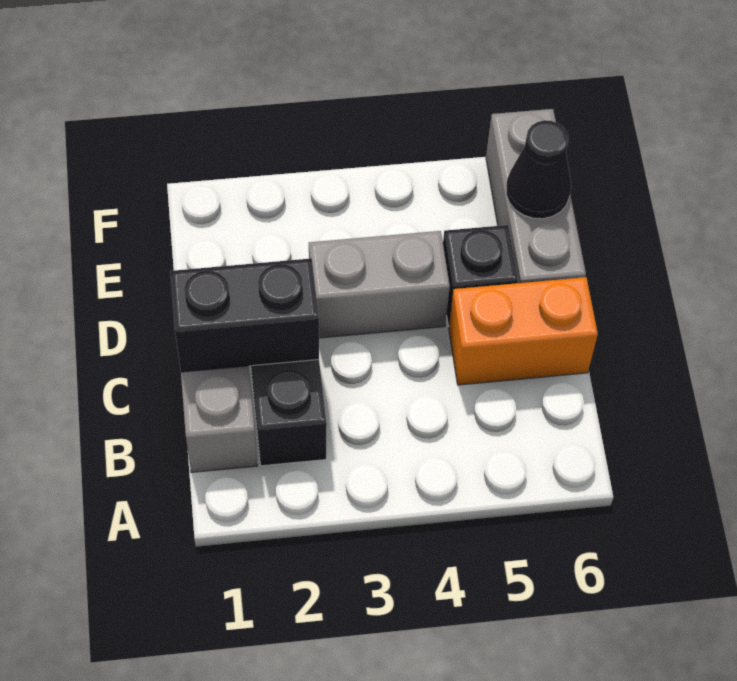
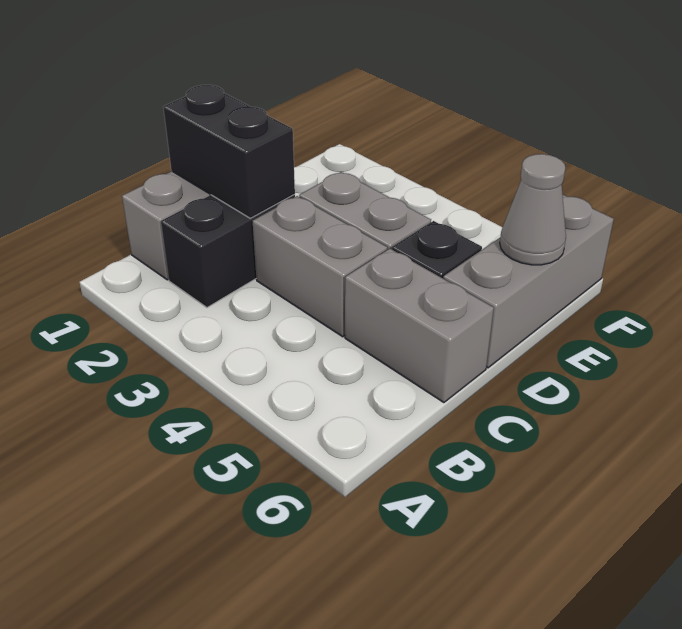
none -> grey 1x2 brick [253,196,387,337]
orange 1x2 brick [449,277,598,385] -> grey 1x2 brick [345,249,494,402]
black 1x1 cone [506,120,571,219] -> grey 1x1 cone [500,154,566,265]

